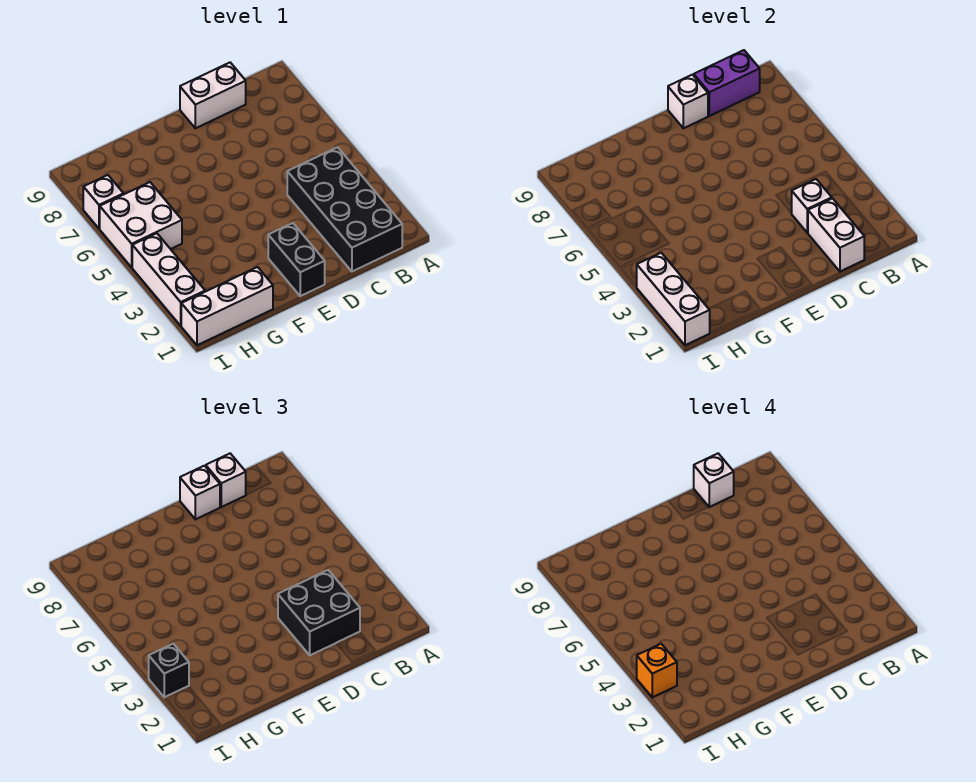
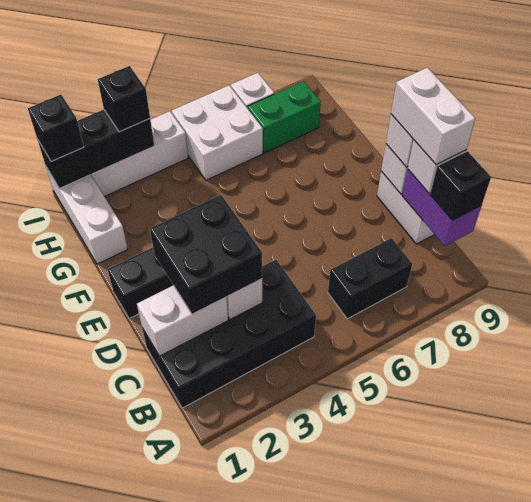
none -> black 1x2 brick [328,238,412,319]
none -> black 1x1 brick [430,151,491,220]
white 1x1 brick [694,454,734,507] -> white 1x2 brick [391,68,475,165]
none -> green 1x2 brick [248,81,321,153]
white 1x3 brick [637,253,710,345] -> black 1x3 brick [37,110,154,189]
none -> black 1x1 brick [28,95,84,162]
orange 1x1 brick [637,644,677,697] -> none

